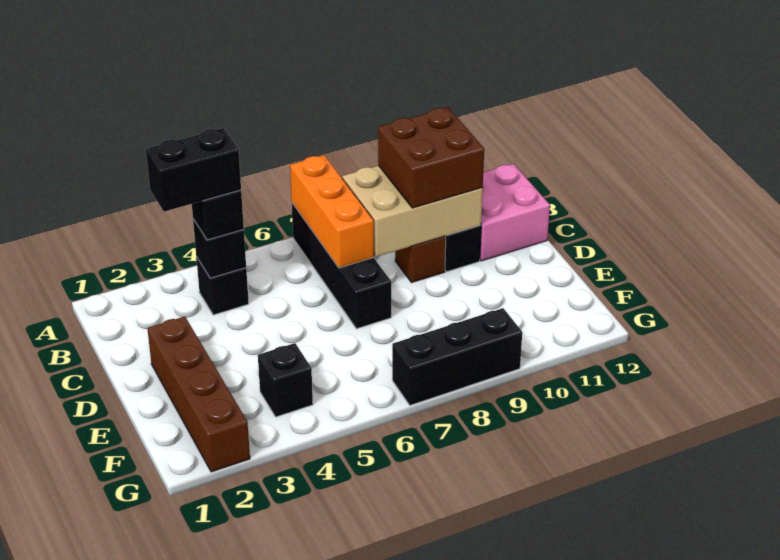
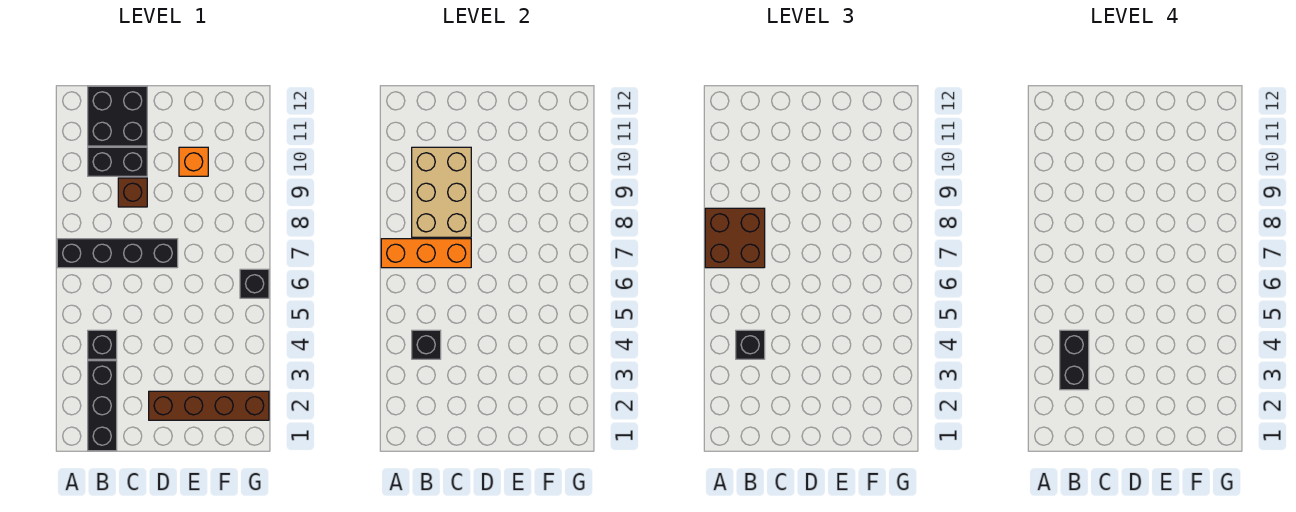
brown 2x2 brick [378,108,484,208] -> brown 2x2 brick moved to [705,208,765,268]
pink 2x2 brick [480,164,550,261] -> black 2x2 brick [88,86,147,146]
none -> orange 1x1 brick [179,147,208,176]
black 1x1 brick [258,343,313,417] -> black 1x1 brick moved to [240,269,269,298]
black 1x3 brick [392,308,522,405] -> black 1x3 brick moved to [88,361,117,451]

